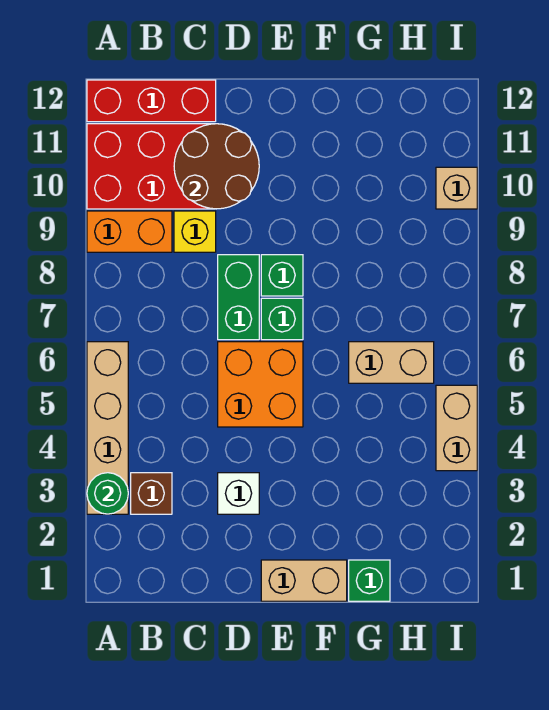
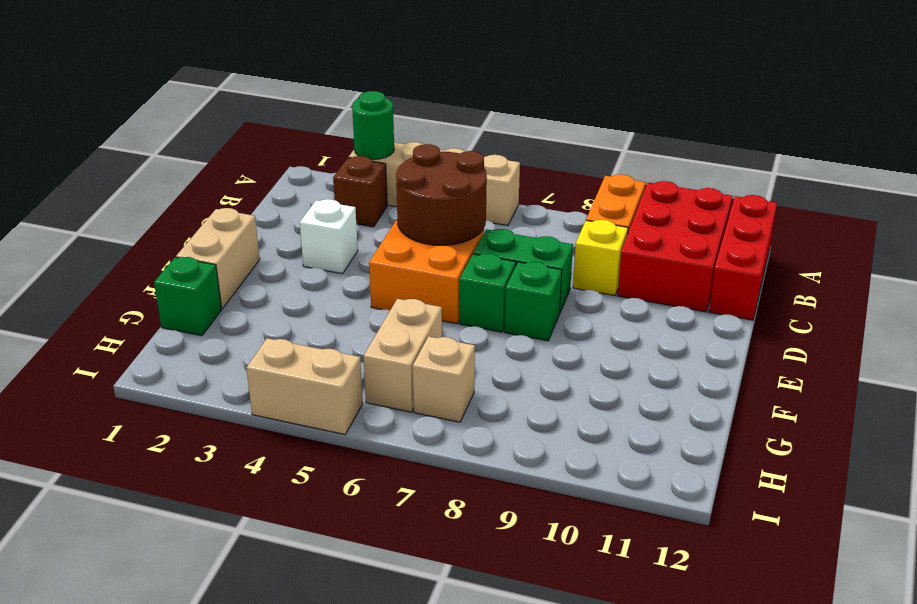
brown 2x2 round brick [174,124,259,209] -> brown 2x2 round brick moved to [396,144,487,245]
tan 1x1 brick [436,167,477,209] -> tan 1x1 brick moved to [413,336,475,422]

